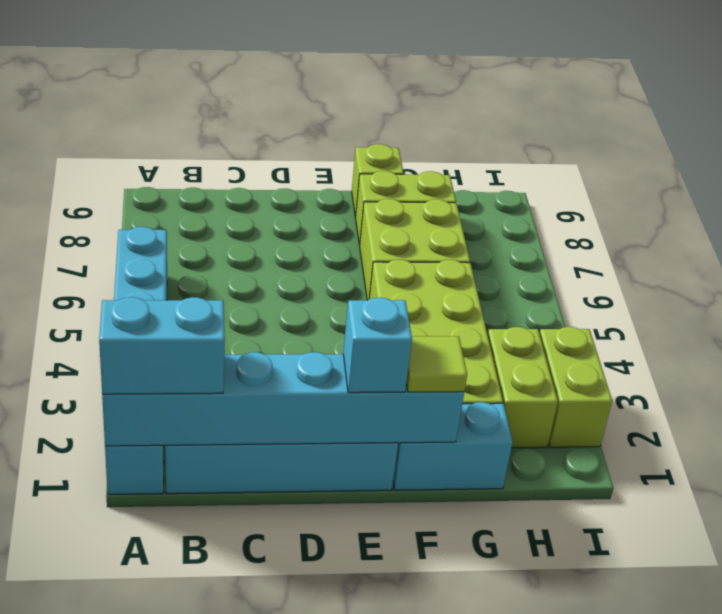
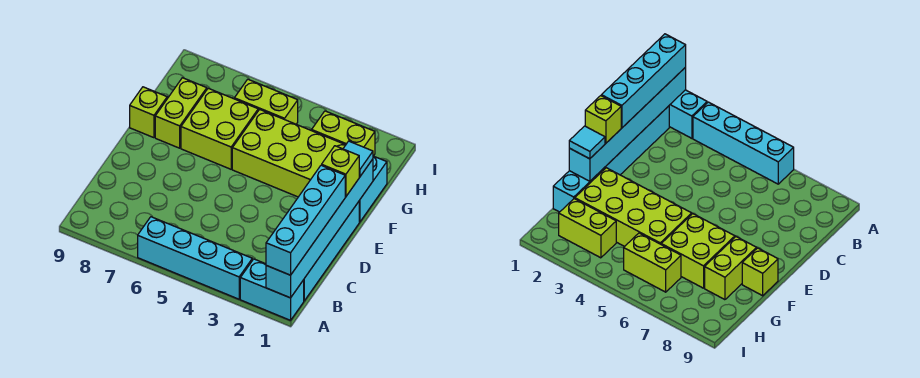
cyan 1x2 brick [99,297,225,394] -> cyan 1x4 brick [266,165,345,275]
cyan 1x1 brick [343,298,412,393] -> lime 1x1 brick [322,146,359,197]
lime 1x1 tile [406,336,467,392] -> cyan 1x1 tile [343,141,373,177]
lime 1x2 brick [540,327,612,447] -> lime 1x2 brick moved to [234,79,298,124]

